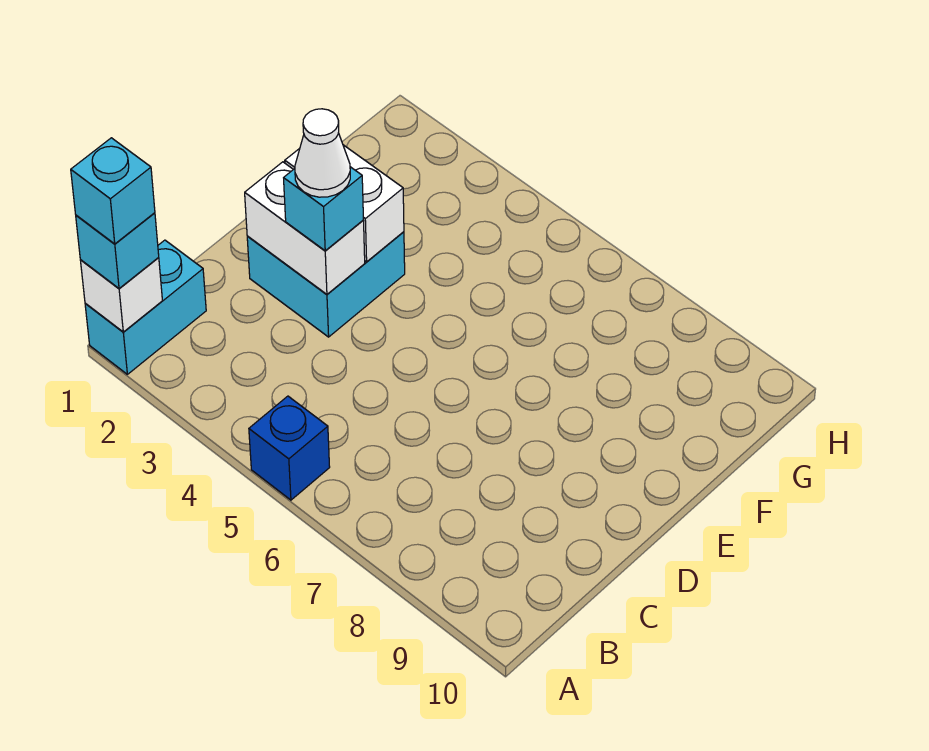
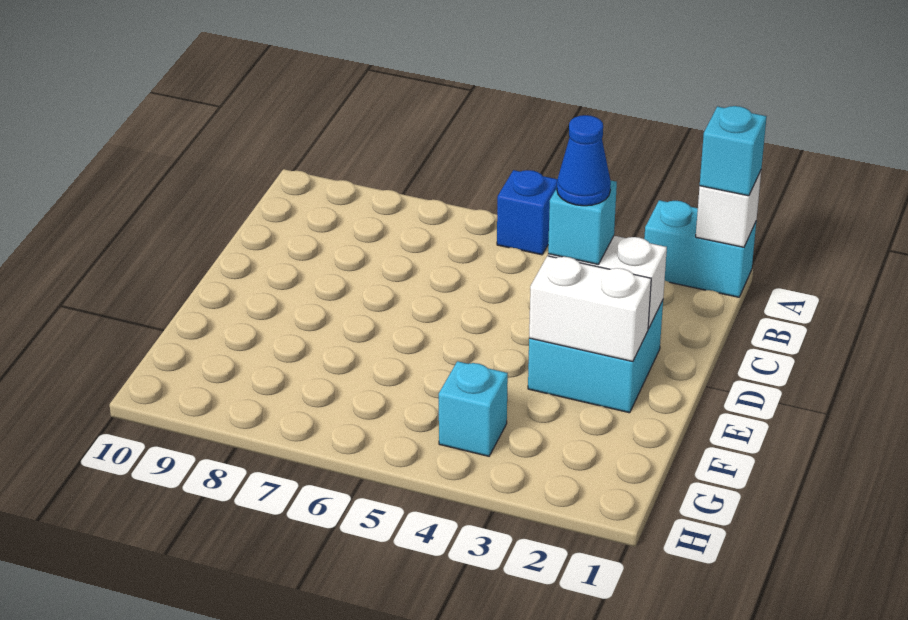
cyan 1x2 brick [85,240,206,374] -> cyan 1x2 brick turned to [644,200,756,297]
cyan 1x1 brick [71,138,155,244] -> cyan 1x1 brick moved to [439,361,508,456]
white 1x1 cone [295,109,350,197] -> blue 1x1 cone [557,115,611,206]

